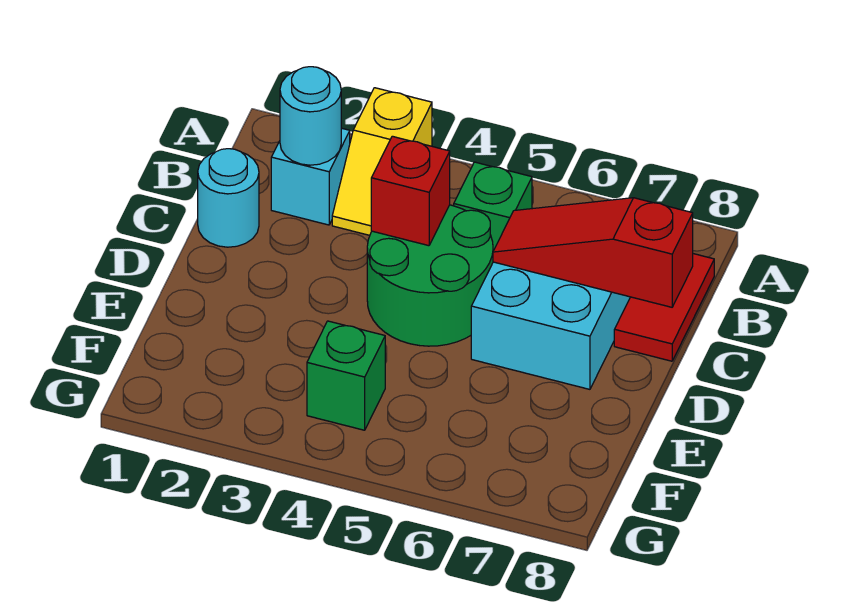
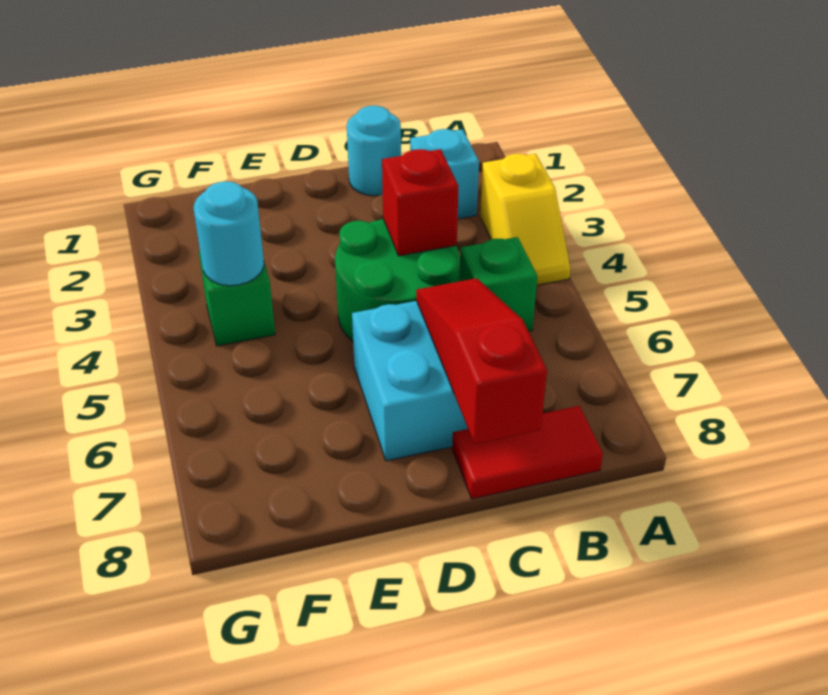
yellow 1x2 slope [332,88,432,235] -> yellow 1x2 slope turned to [480,154,571,285]
cyan 1x1 round brick [280,67,341,165] -> cyan 1x1 round brick moved to [194,181,264,286]

